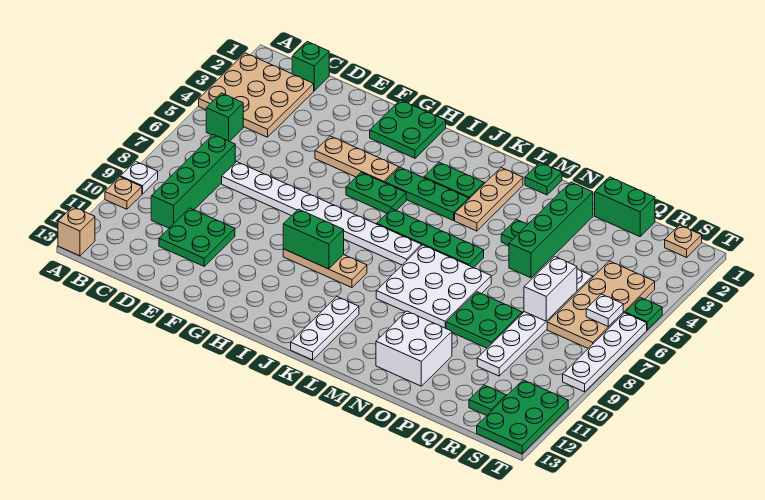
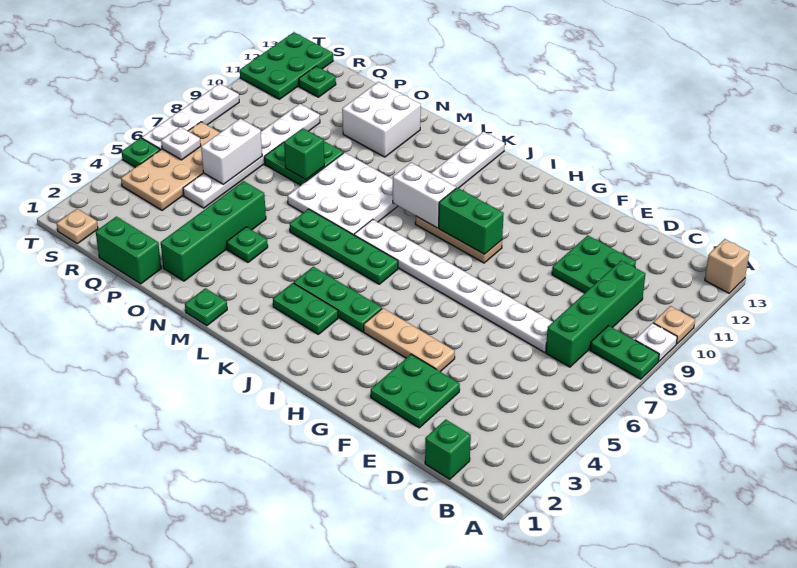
tan 3x3 plate [199,53,314,137] -> none
green 1x1 brick [206,93,243,142] -> green 1x1 brick moved to [284,128,324,180]
green 2x2 plate [370,100,446,158] -> green 2x2 plate moved to [371,354,460,428]
green 1x2 plate [346,172,406,213] -> green 1x2 plate moved to [590,326,659,379]
none -> white 1x2 brick [393,163,456,228]
tan 1x3 plate [455,168,523,231] -> none

